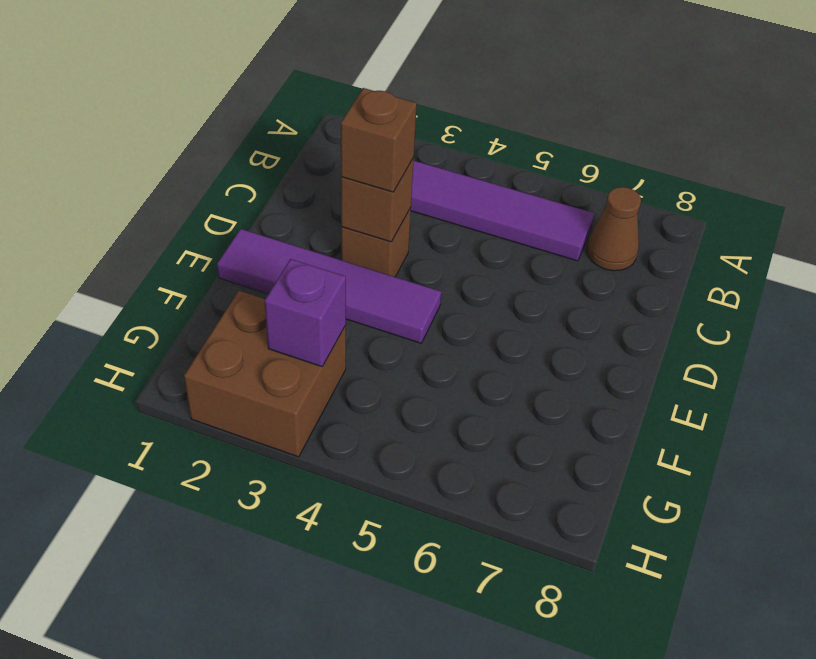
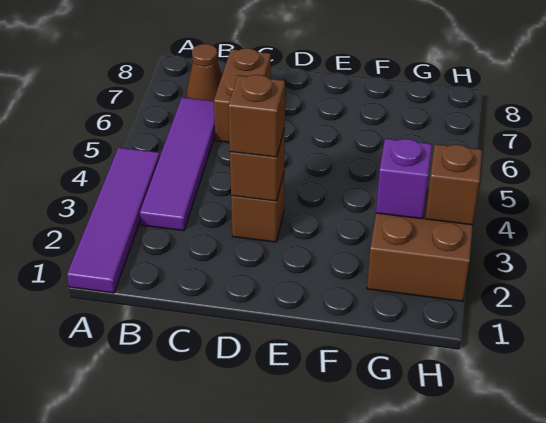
none -> brown 1x2 brick [214,48,271,142]
purple 1x4 tile [217,229,441,343] -> purple 1x4 tile moved to [67,148,160,293]
none -> brown 1x1 brick [425,144,482,225]

